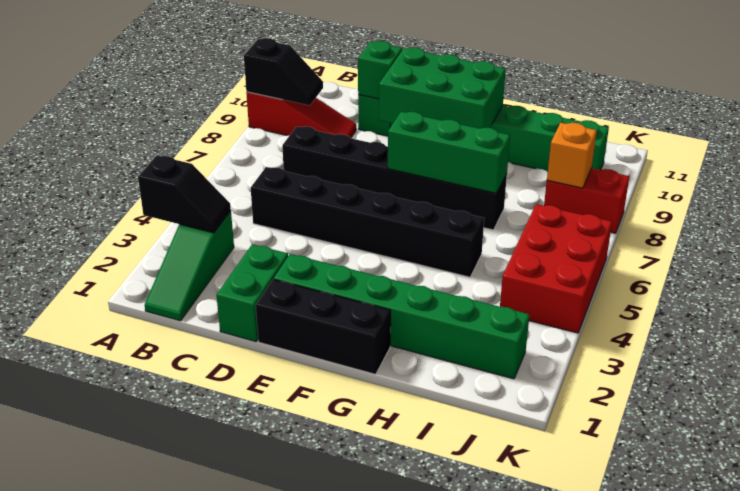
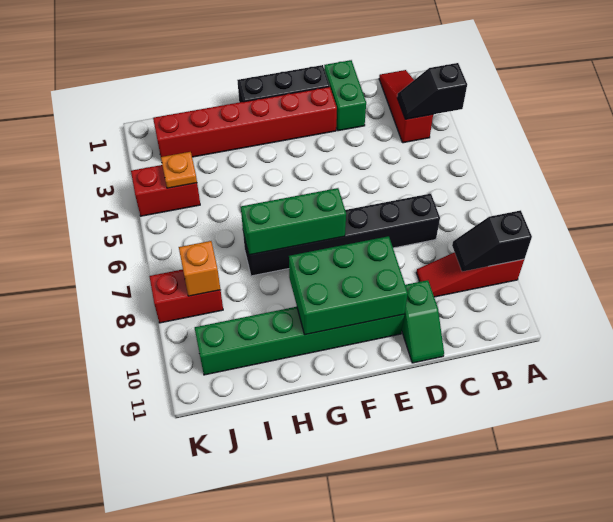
green 1x3 slope [145,211,234,321] -> red 1x3 slope [379,70,433,143]
black 1x6 brick [251,167,484,277] -> none
green 1x1 brick [358,41,402,99] -> none
green 1x6 brick [274,254,530,379] -> red 1x6 brick [153,87,337,157]
red 2x3 brick [500,204,612,333] -> red 1x2 brick [131,165,200,216]
none -> orange 1x1 plate [161,152,197,188]

